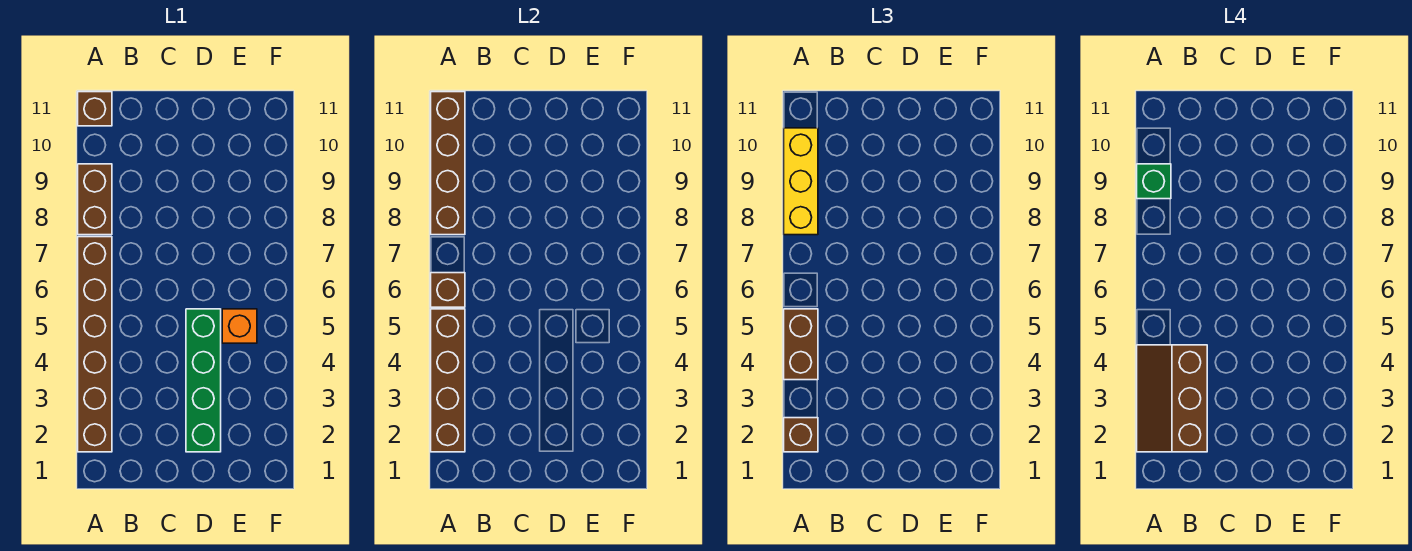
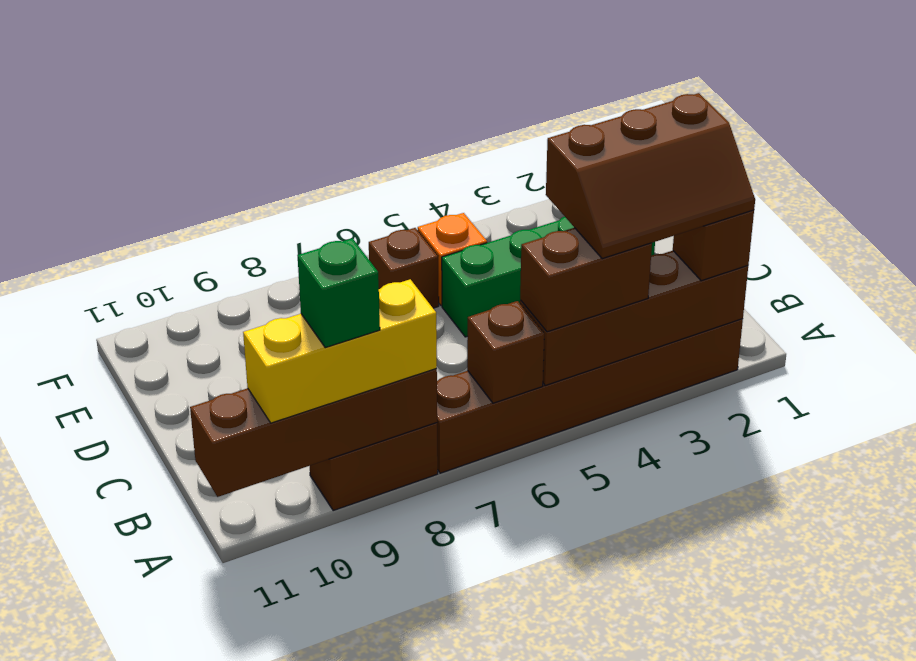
brown 1x1 brick [78,92,112,126] -> brown 1x1 brick moved to [369,228,439,308]

